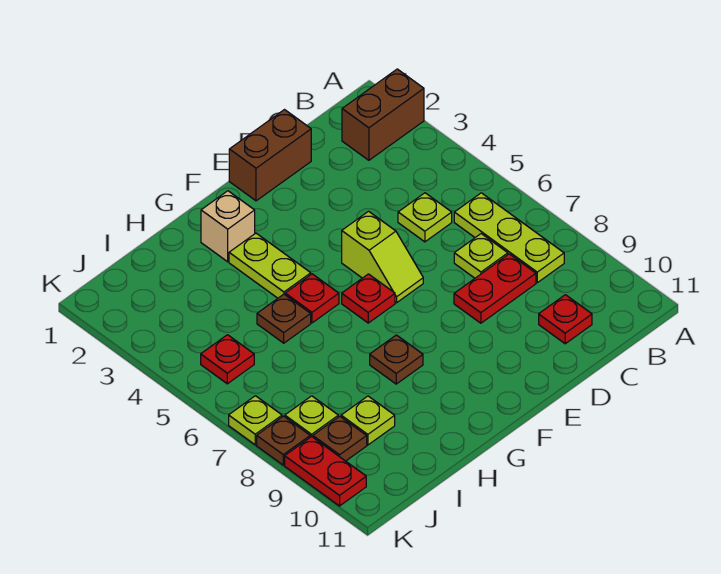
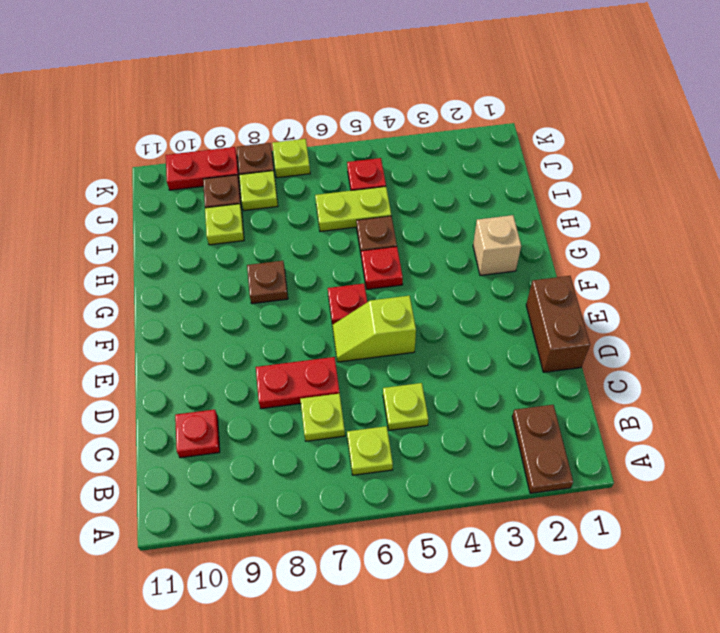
brown 1x2 brick [342,69,424,160] -> brown 1x2 plate [512,405,573,493]
lime 1x3 plate [454,193,564,283] -> lime 1x1 plate [347,426,393,475]
red 1x2 plate [454,254,536,323] -> red 1x2 plate turned to [256,357,340,409]
lime 1x2 plate [229,233,311,298] -> lime 1x2 plate moved to [315,187,391,232]

